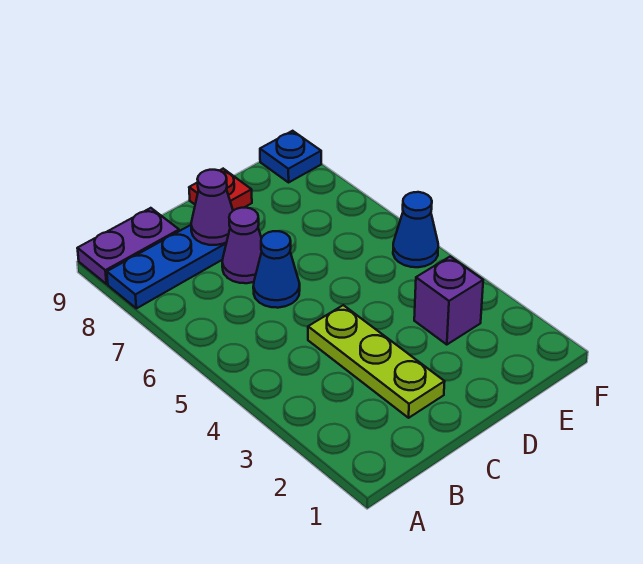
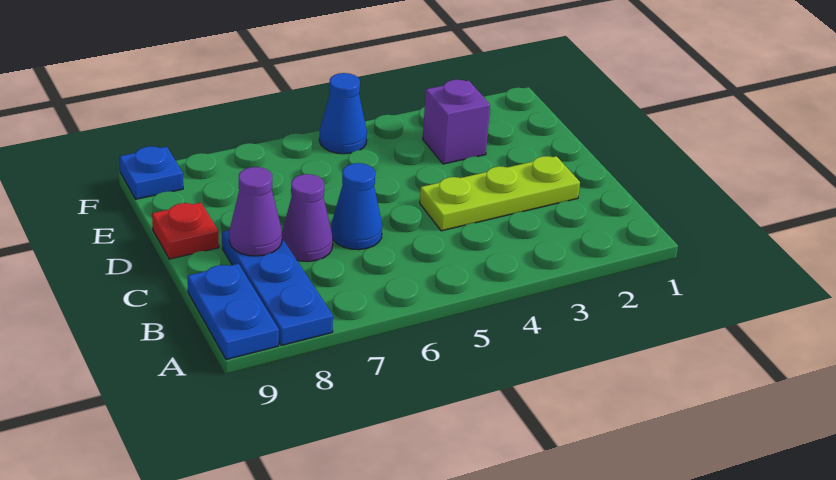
purple 1x2 plate [77,208,179,284] -> blue 1x2 plate [188,264,279,360]

